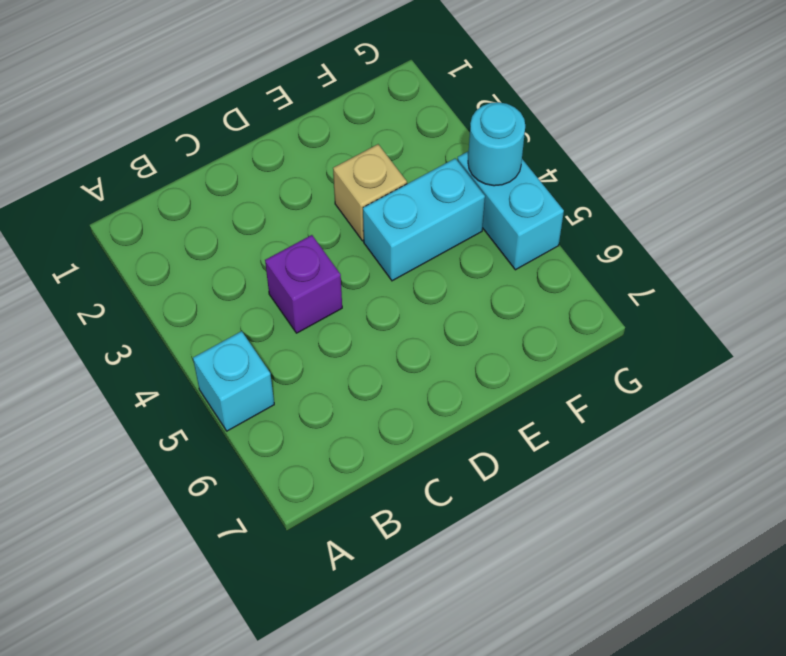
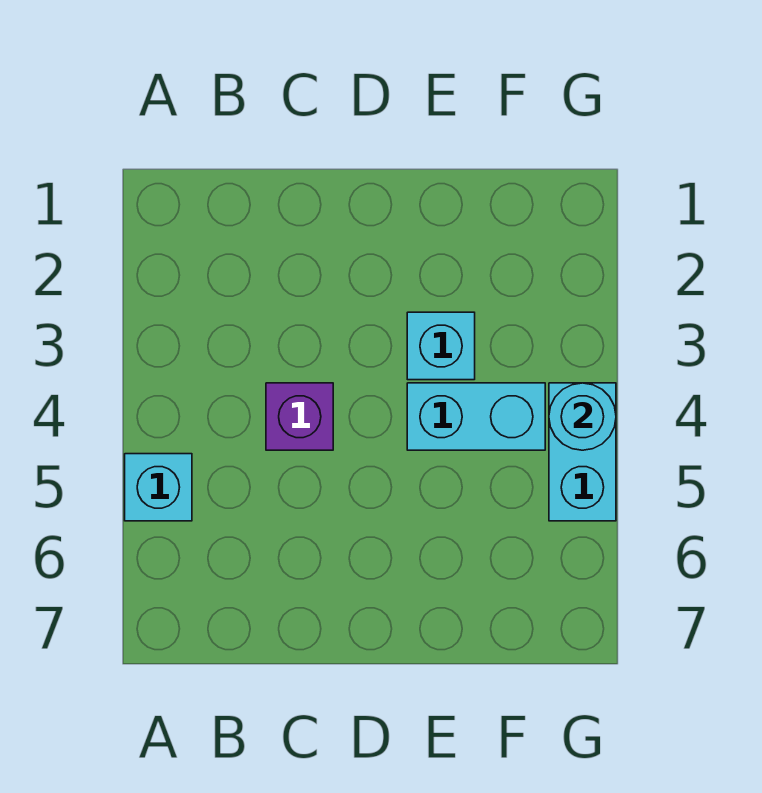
tan 1x1 brick [333,144,407,241] -> cyan 1x1 brick [407,312,475,380]

